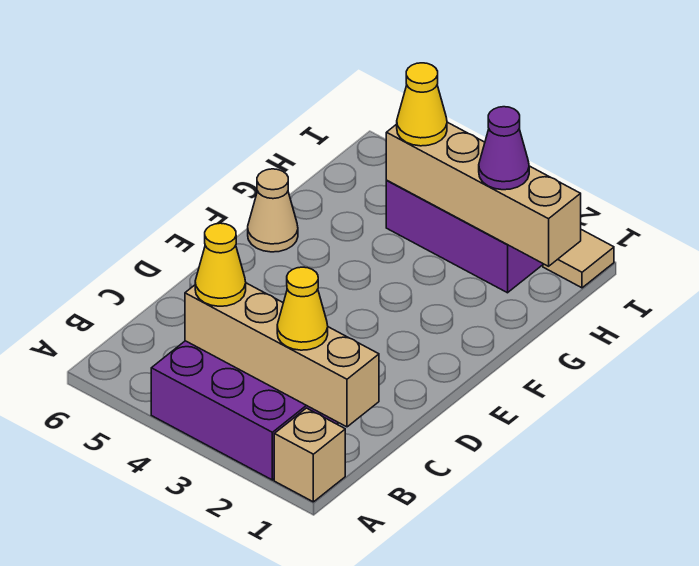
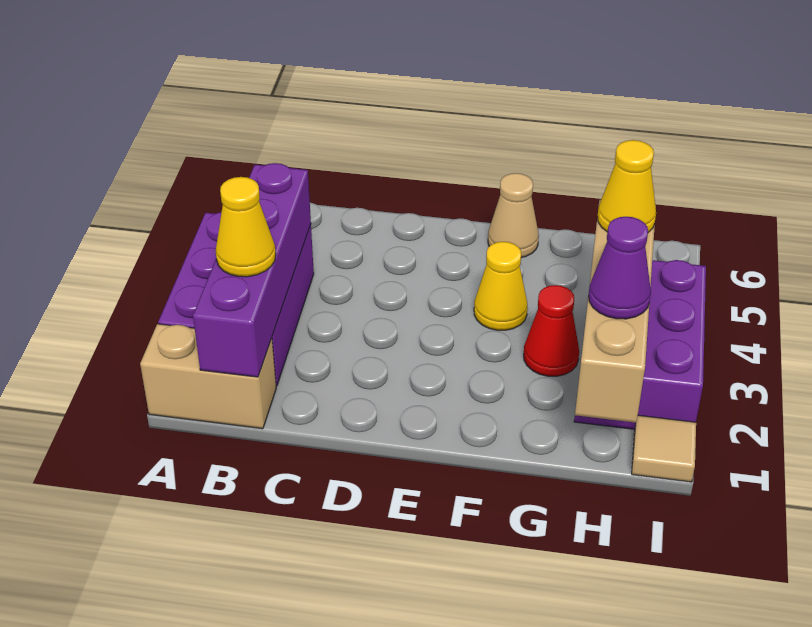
tan 1x1 brick [274,408,345,502] -> tan 1x2 brick [140,324,276,429]
tan 1x4 brick [185,283,379,427] -> purple 1x4 brick [193,163,311,377]
yellow 1x1 cone [195,223,246,306] -> yellow 1x1 cone moved to [474,242,527,330]
none -> red 1x1 cone [524,285,579,376]

